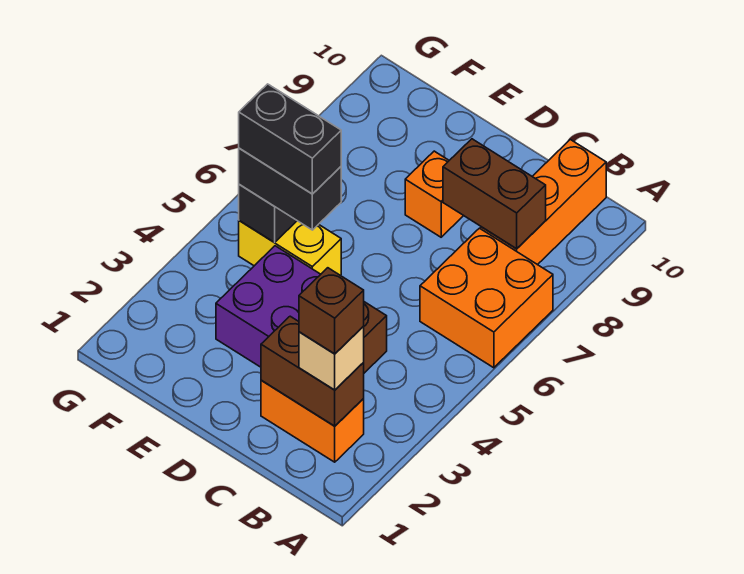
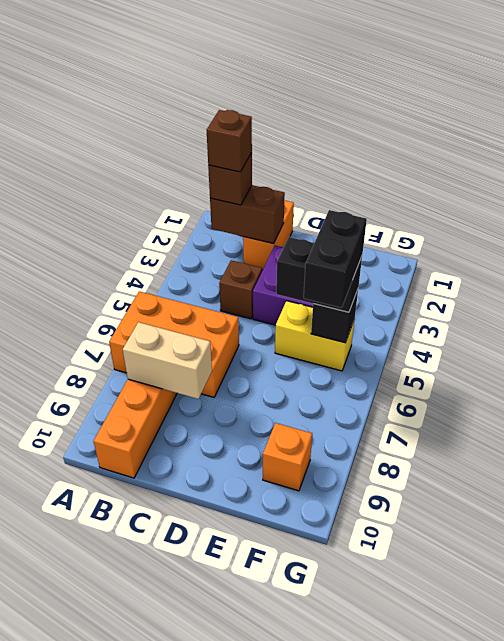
orange 2x2 brick [420,228,553,368] -> orange 2x3 brick [109,291,239,397]
orange 1x2 brick [261,380,364,462] -> orange 1x2 brick turned to [243,200,294,270]
tan 1x1 brick [299,326,364,390] -> brown 1x1 brick [208,152,252,205]
brown 1x2 brick [443,139,546,249] -> tan 1x2 brick [123,322,212,399]
orange 1x1 brick [405,151,463,237] -> orange 1x1 brick moved to [263,423,312,491]
black 1x2 brick [239,84,341,194] -> black 1x2 brick turned to [304,210,367,308]

